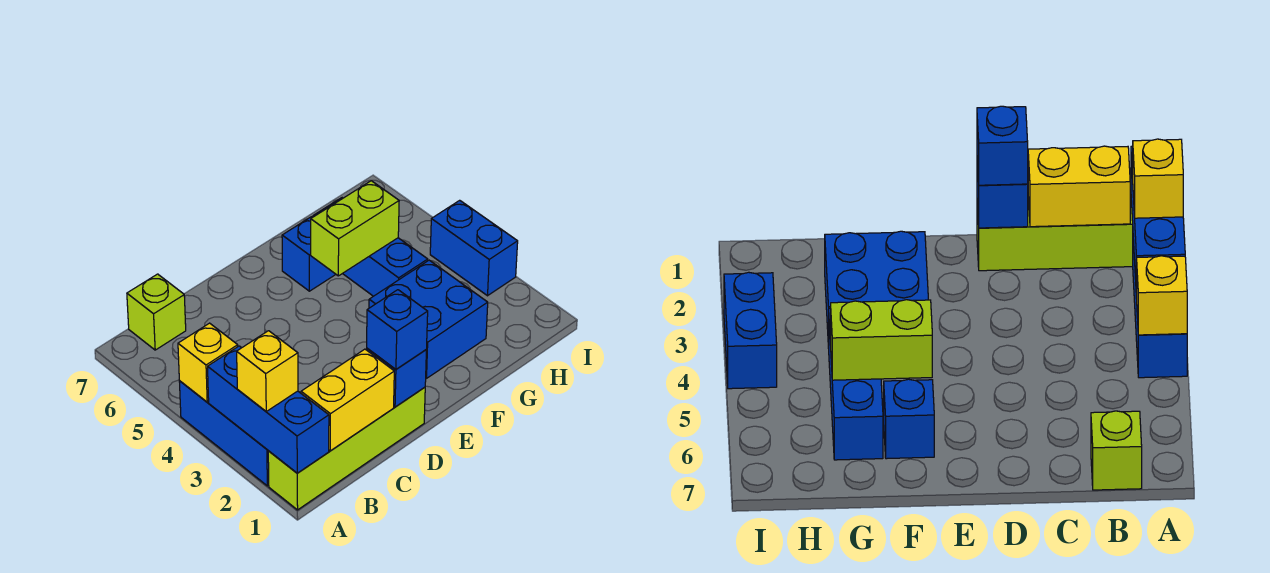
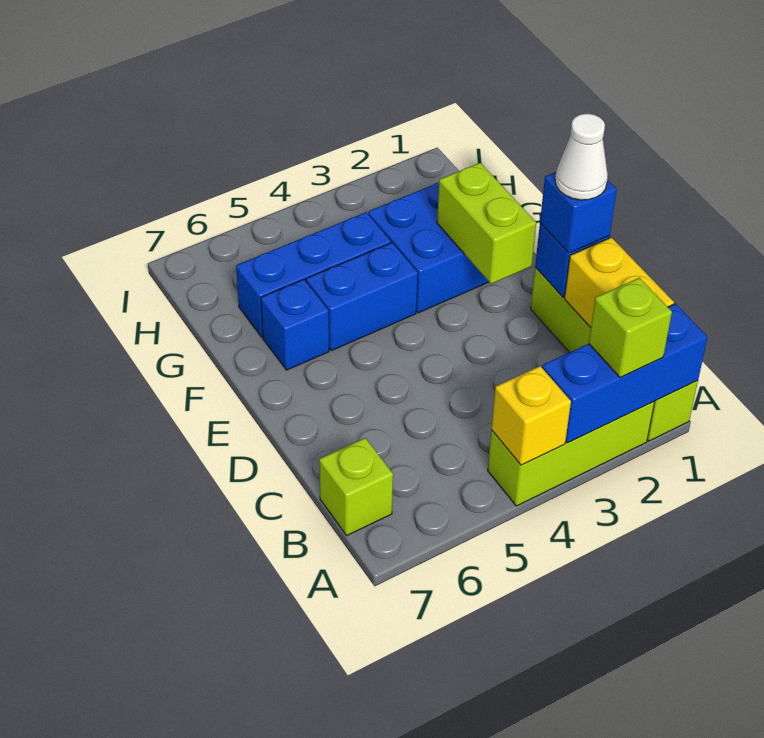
blue 1x3 brick [179,381,269,486] -> lime 1x3 brick [488,402,654,506]
yellow 1x1 brick [237,331,298,411] -> lime 1x1 brick [589,278,672,377]
none -> white 1x1 cone [555,114,608,200]
lime 1x2 brick [311,181,399,276] -> lime 1x2 brick moved to [437,163,536,284]
blue 1x2 brick [430,200,518,296] -> blue 1x2 brick moved to [306,243,418,351]

